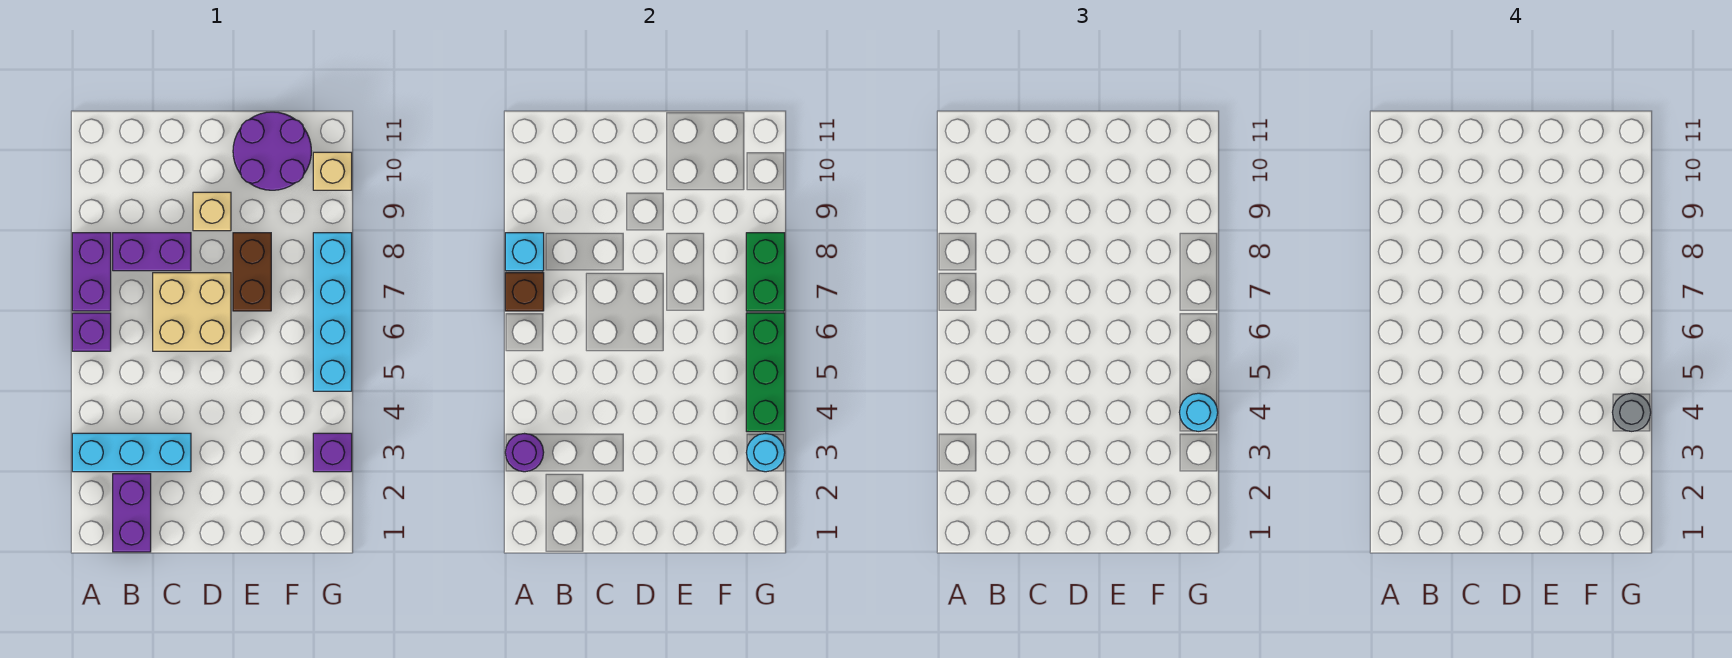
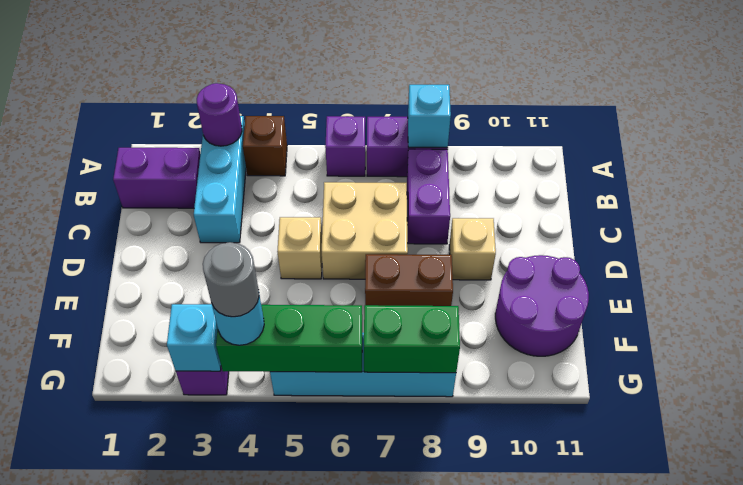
brown 1x1 brick [505,273,544,311] -> brown 1x1 brick moved to [243,116,287,176]
cyan 1x1 round brick [746,434,785,472] -> cyan 1x1 brick [167,304,221,371]
tan 1x1 brick [313,152,352,190] -> tan 1x1 brick moved to [277,217,322,279]

